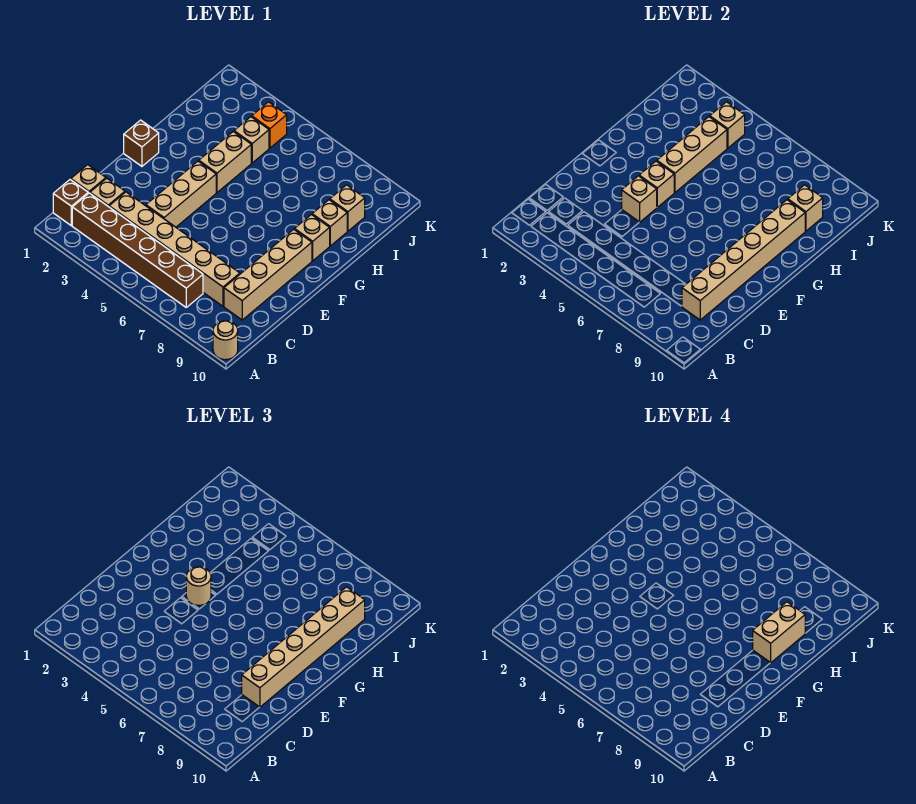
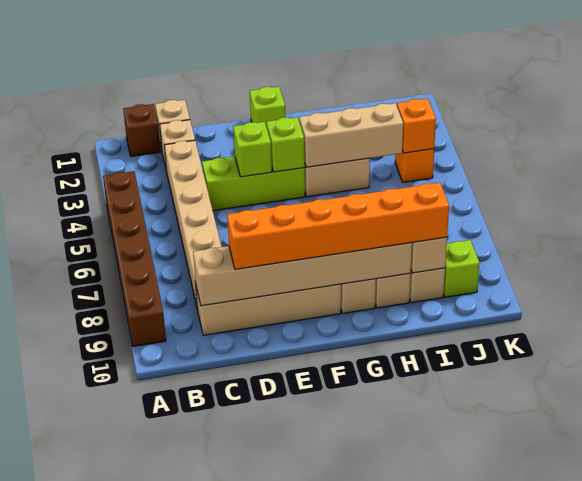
tan 1x1 round brick [213,321,238,360] -> none
brown 1x6 brick [72,193,203,307] -> brown 1x6 brick moved to [103,171,166,346]
tan 1x3 brick [146,161,216,227] -> lime 1x3 brick [202,157,305,211]
tan 1x6 brick [242,587,365,707] -> orange 1x6 brick [227,183,449,270]
tan 1x1 brick [622,176,657,222] -> lime 1x1 brick [233,122,272,177]
brown 1x1 brick [124,120,159,166] -> lime 1x1 brick [250,87,285,127]
tan 1x1 brick [639,161,674,207] -> lime 1x1 brick [266,117,305,172]
tan 1x1 round brick [186,567,211,605] -> none
tan 1x2 brick [753,602,805,663] -> none
tan 1x1 brick [234,117,269,163] -> none
tan 1x1 brick [710,102,745,148] -> orange 1x1 brick [397,99,436,153]
none -> lime 1x1 brick [444,240,480,297]

